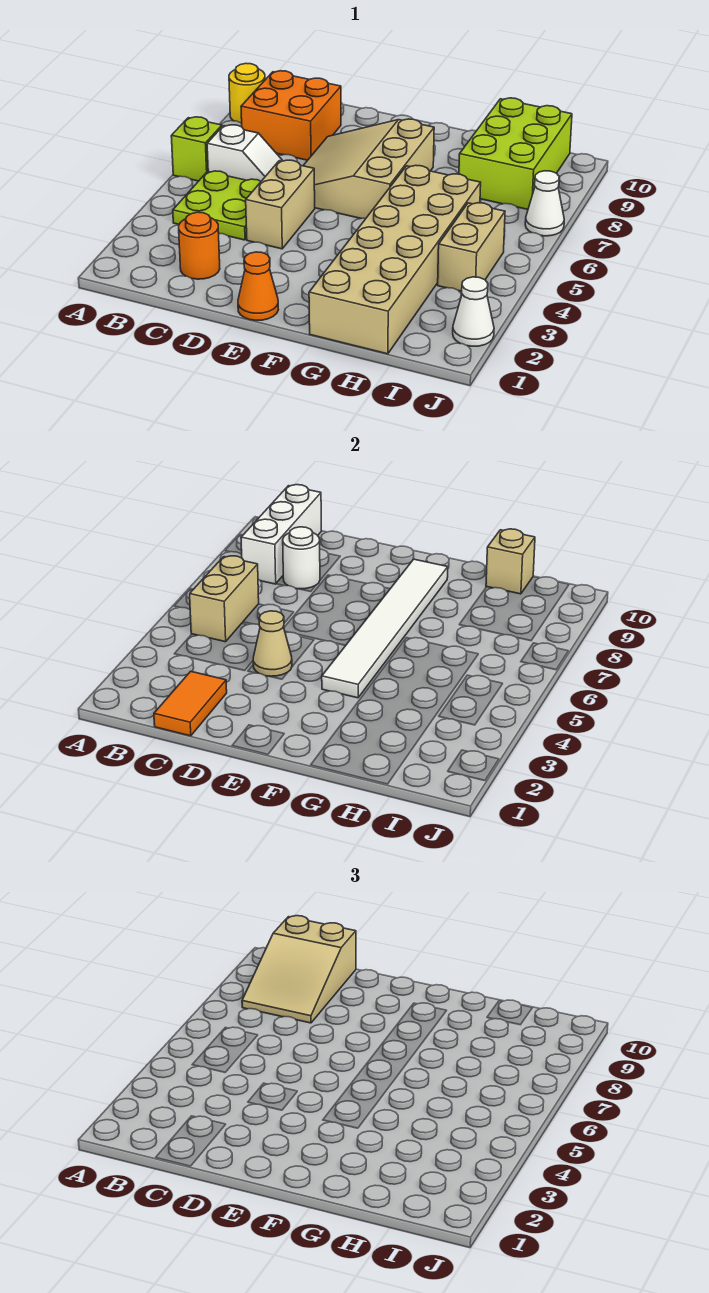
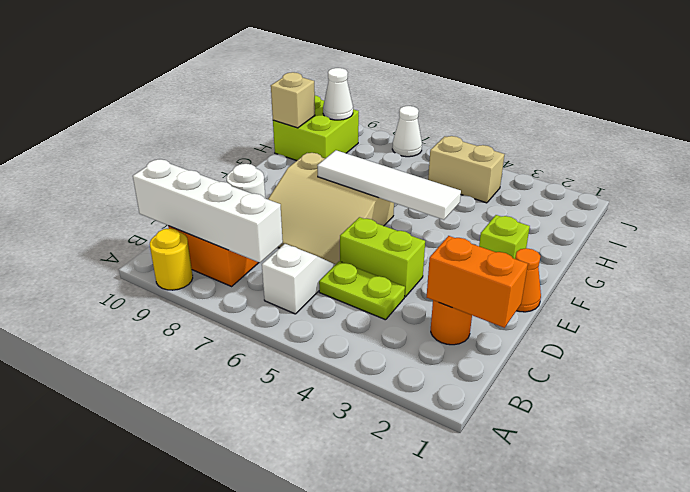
lime 1x1 brick [171,117,222,181] -> lime 1x1 brick moved to [479,215,530,259]
lime 2x2 plate [173,171,261,240] -> lime 1x2 plate [319,261,405,320]
tan 1x2 brick [190,556,259,642] -> none
white 1x3 brick [241,485,321,584] -> white 1x4 brick [133,159,283,263]
tan 2x3 slope [242,916,356,1023] -> none
orange 1x2 tile [154,671,227,736] -> orange 1x2 brick [427,236,528,328]
tan 1x2 brick [246,160,315,249] -> lime 1x2 brick [340,217,425,297]
tan 1x1 cone [253,611,292,676] -> none
white 1x6 tile [322,559,448,698] -> white 1x4 tile [317,150,461,220]
tan 2x6 brick [309,165,481,354] -> none
lime 2x3 brick [459,98,572,209] -> lime 2x2 brick [273,95,359,161]
white 1x1 cone [453,277,494,346] -> white 1x1 cone moved to [323,68,353,120]

